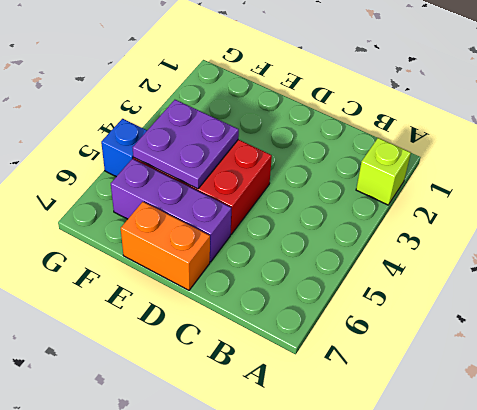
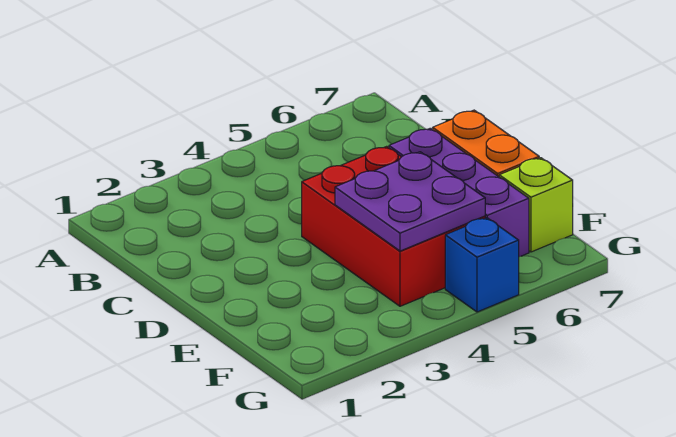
lime 1x1 brick [356,138,411,205] -> lime 1x1 brick moved to [499,158,573,252]

